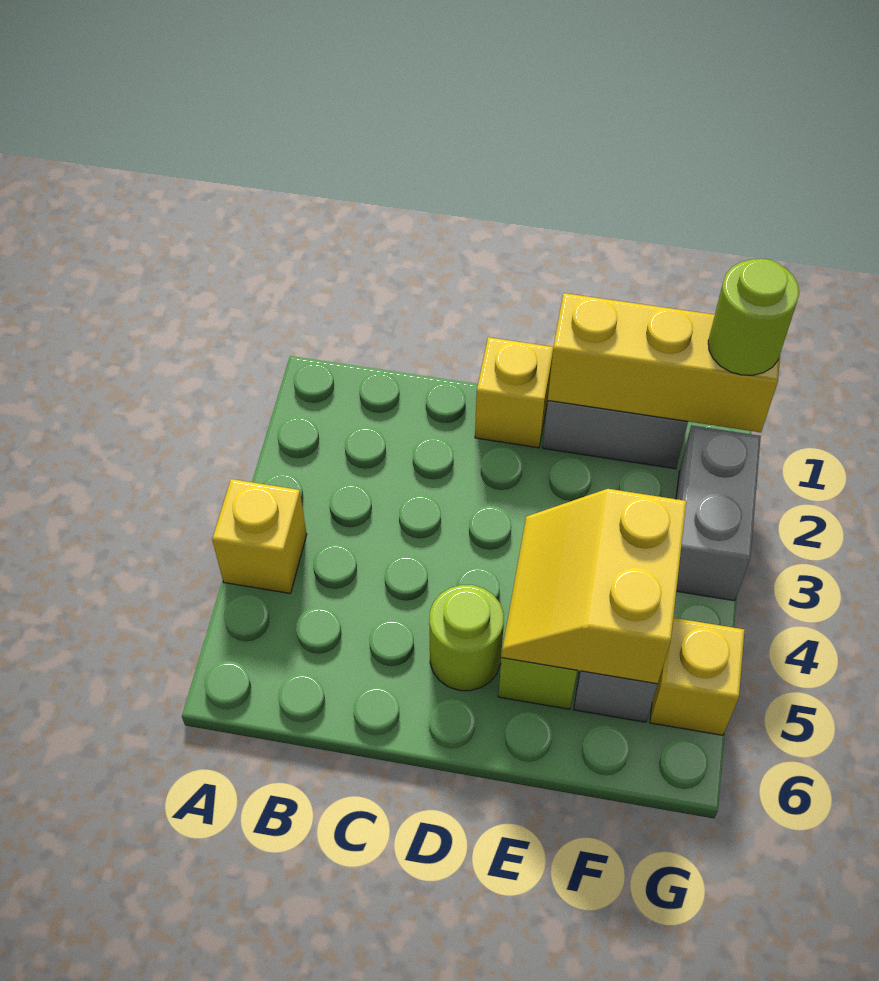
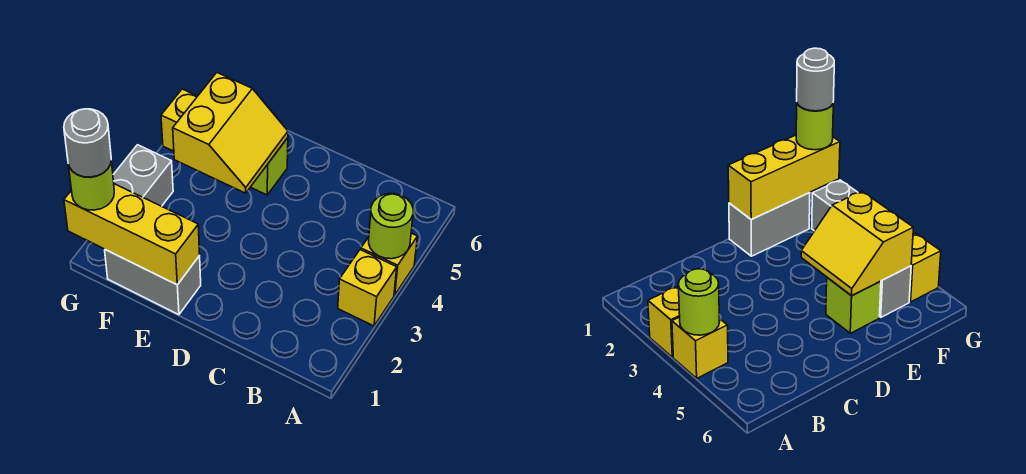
yellow 1x1 brick [475,337,553,448] -> yellow 1x1 brick moved to [338,250,397,326]
lime 1x1 round brick [429,585,504,691] -> lime 1x1 round brick moved to [369,194,413,259]
none -> grey 1x1 round brick [64,109,111,177]

